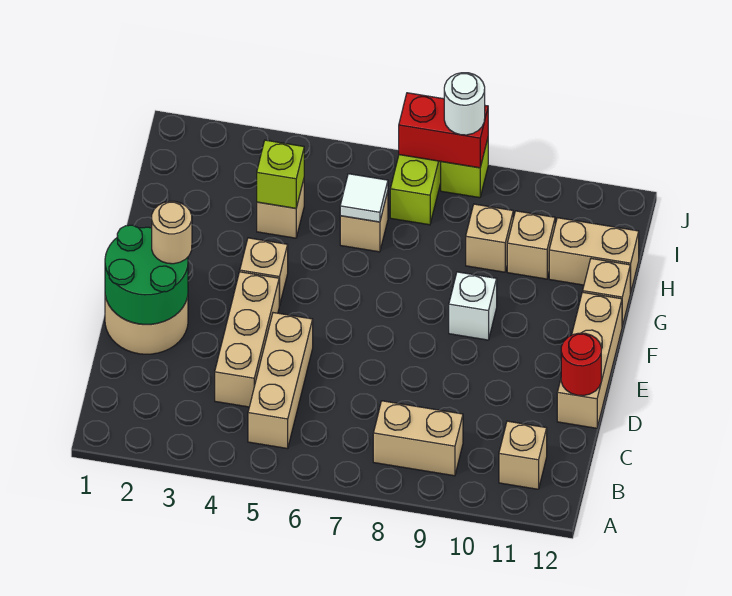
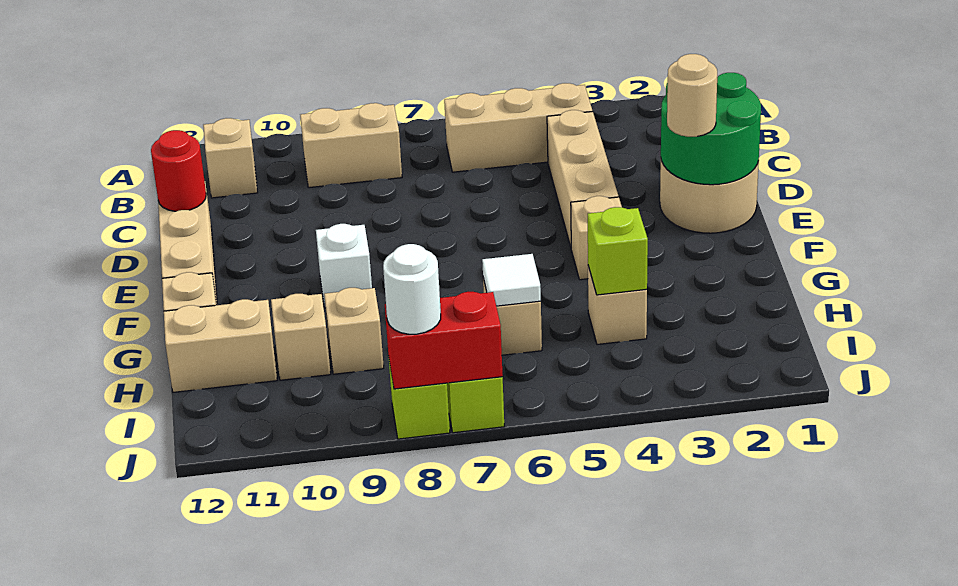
tan 1x3 brick [248,313,313,449] -> tan 1x3 brick turned to [444,83,592,172]

